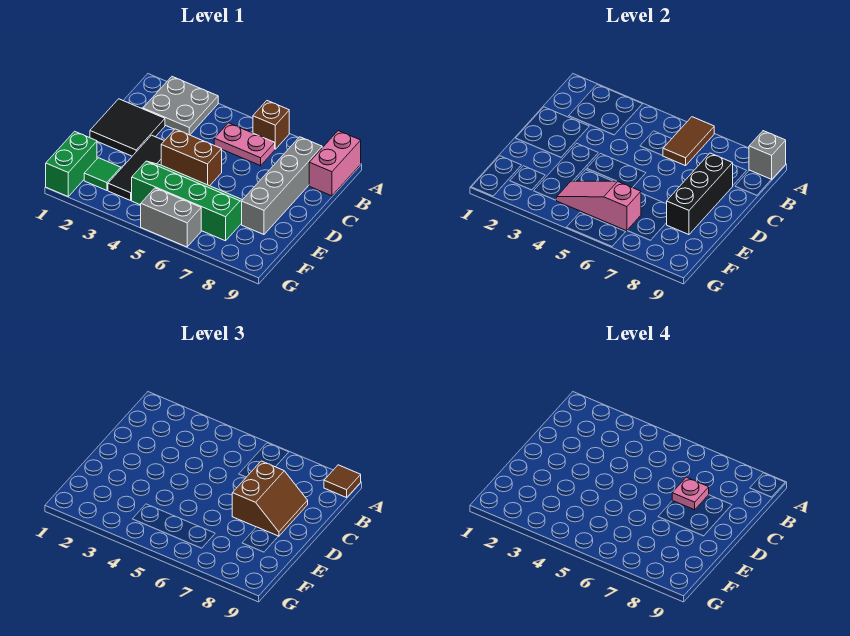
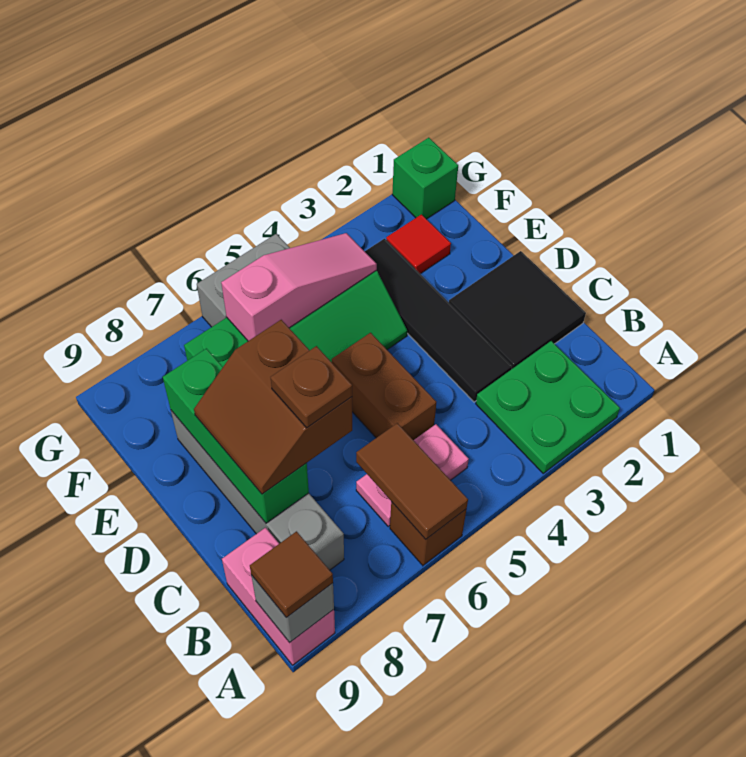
grey 2x2 plate [143,77,218,135] -> green 2x2 plate [476,341,620,473]
pink 1x1 plate [672,477,709,510] -> brown 1x1 plate [271,346,352,428]
black 1x3 brick [667,153,733,235] -> green 1x3 brick [163,348,309,523]
black 1x3 tile [108,135,164,200] -> black 1x4 tile [365,239,512,402]
brown 1x2 brick [161,129,222,186] -> brown 1x2 brick turned to [332,333,436,440]
green 1x2 brick [46,131,97,196] -> green 1x1 brick [392,138,458,219]
green 1x1 tile [84,158,121,190] -> red 1x1 tile [386,214,451,274]

